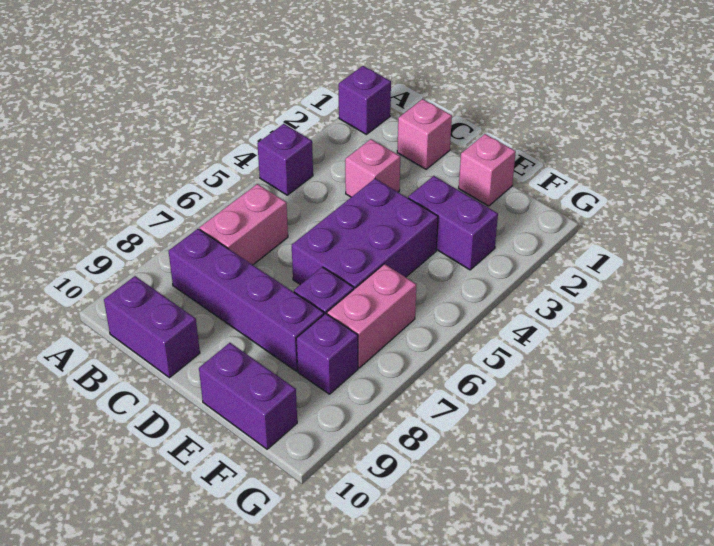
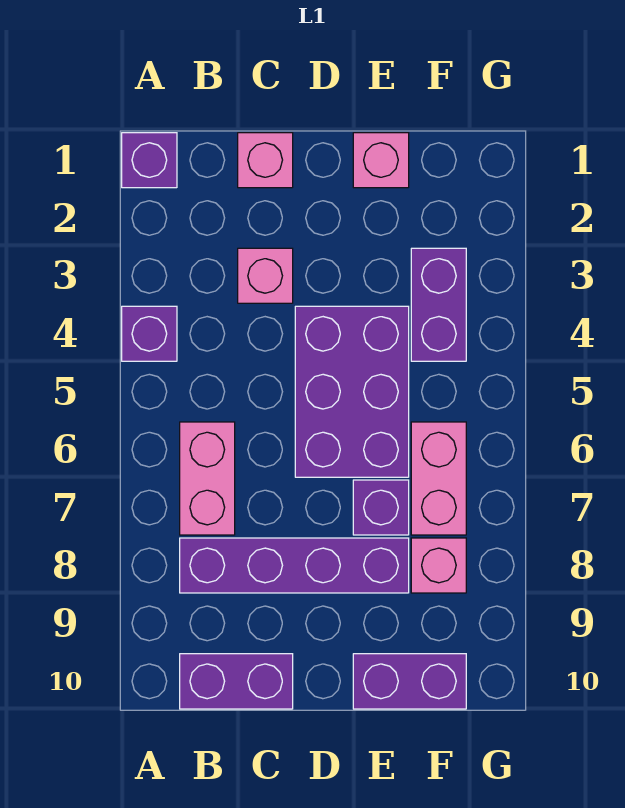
purple 1x2 brick [408,176,498,270] -> purple 1x2 brick turned to [411,248,466,361]
purple 1x1 brick [296,313,358,394] -> pink 1x1 brick [411,538,466,593]

